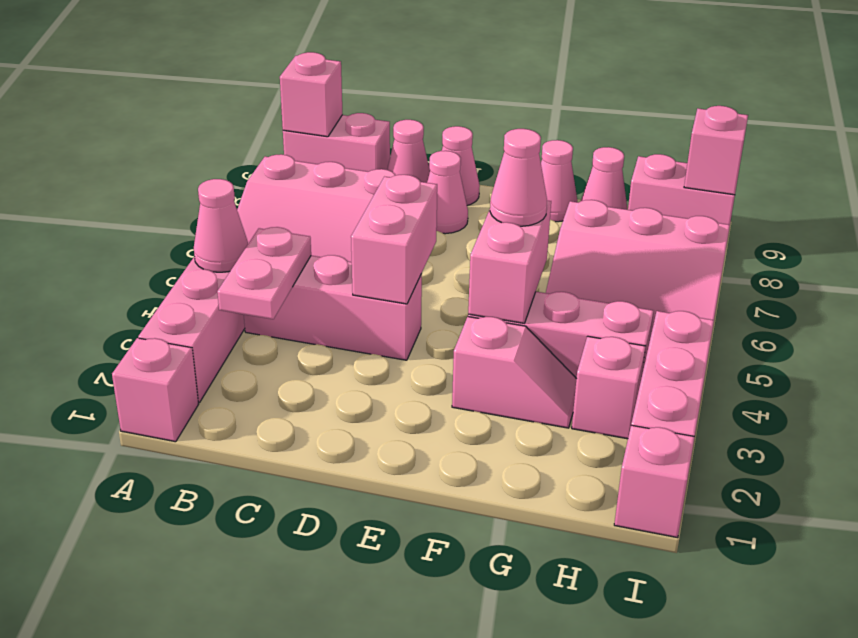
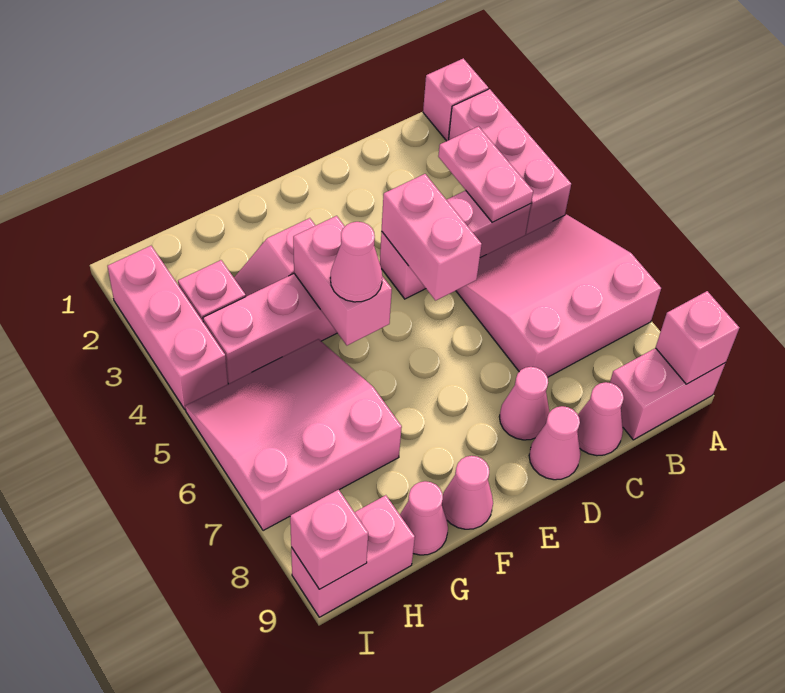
pink 1x1 cone [194,179,248,272] -> none
pink 1x1 brick [614,425,695,538] -> none

